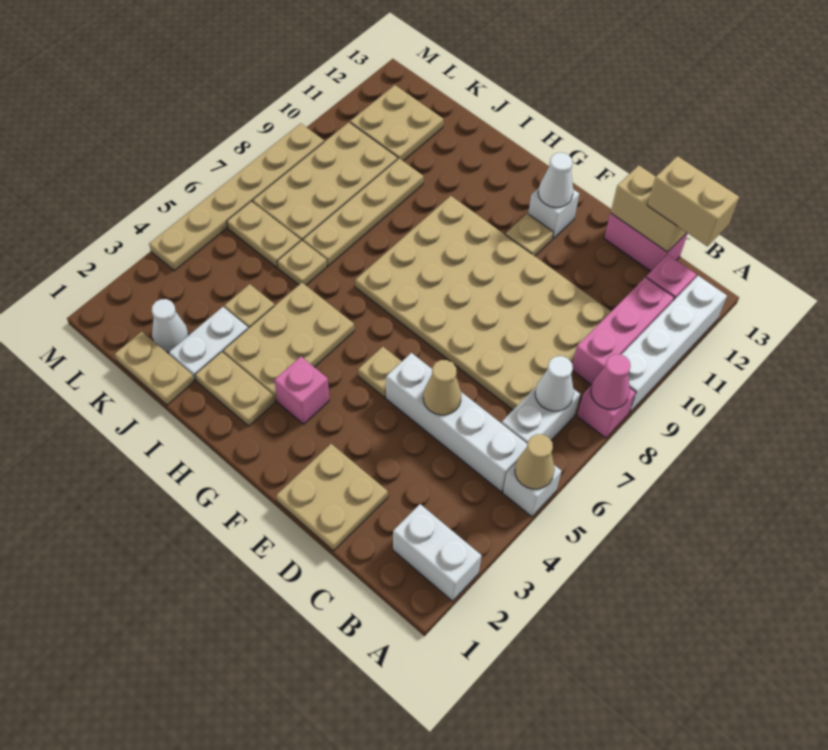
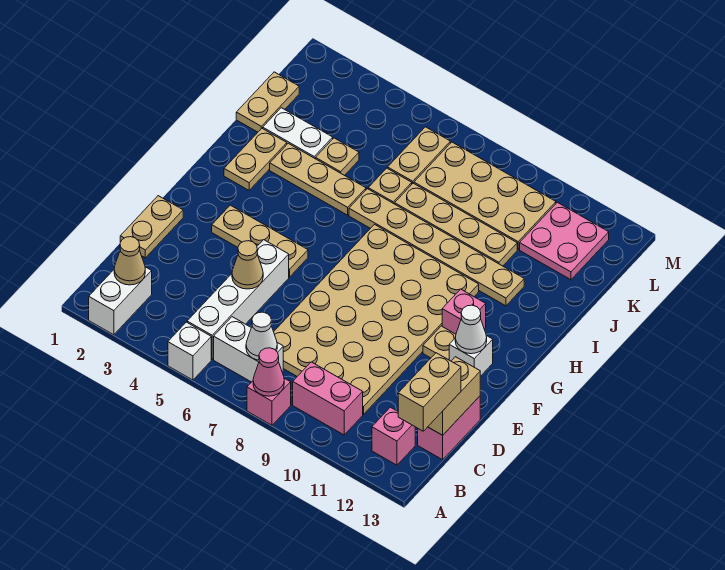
tan 1x1 cone [515,434,555,489] -> tan 1x1 cone moved to [114,237,145,285]
white 1x4 brick [621,276,727,413] -> none
pink 1x3 brick [572,277,674,385] -> pink 1x2 brick [293,362,363,435]
tan 2x2 plate [276,444,388,551] -> tan 1x2 plate [120,196,183,258]
tan 1x1 plate [358,347,402,398] -> tan 1x3 plate [212,205,308,277]
pink 1x1 brick [274,357,329,424] -> pink 1x1 brick moved to [442,289,486,334]
tan 2x3 plate [223,283,354,401] -> tan 1x3 plate [270,143,366,215]
white 1x1 cone [152,299,189,352] -> none
tan 2x2 plate [350,85,443,161] -> pink 2x2 plate [520,202,609,280]
tan 1x6 plate [149,123,324,271] -> tan 1x6 plate moved to [349,189,524,306]

